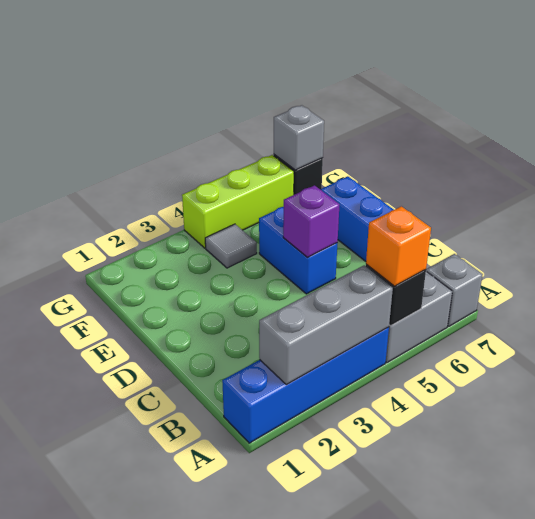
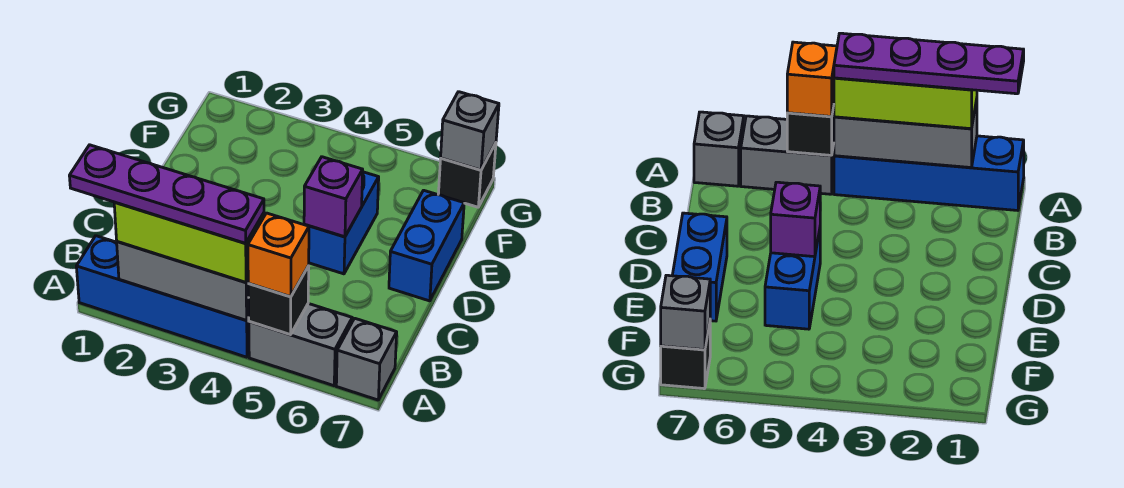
none -> purple 1x4 plate [69,145,264,243]
grey 1x1 tile [205,224,257,268] -> none
lime 1x3 brick [182,155,294,248] -> lime 1x3 brick moved to [114,202,264,282]

